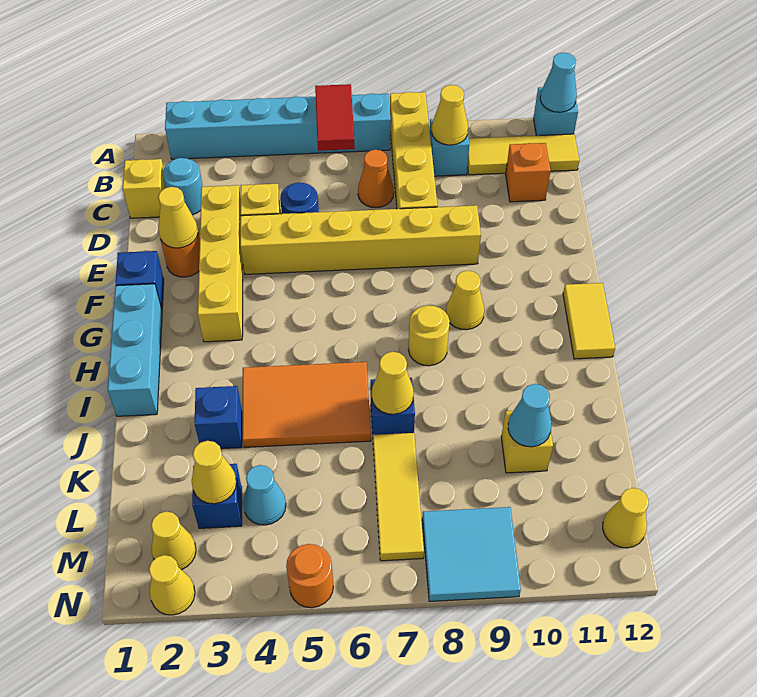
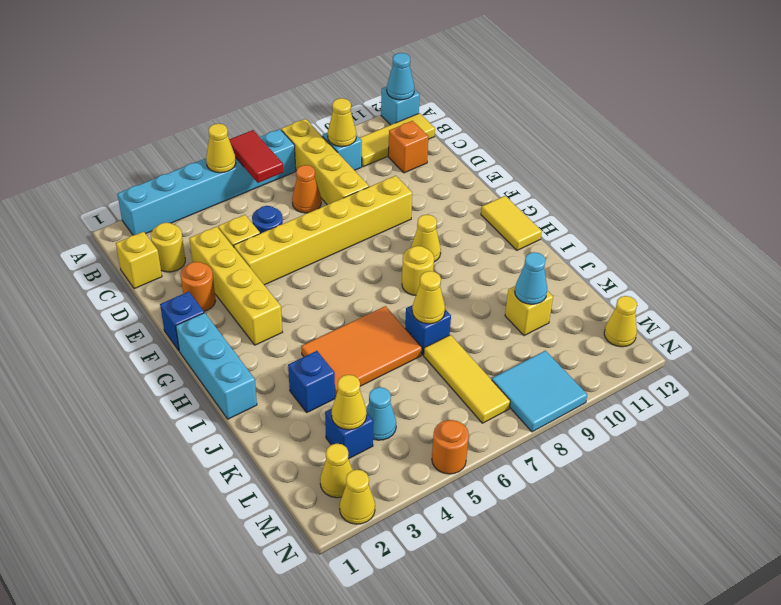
cyan 1x1 round brick [163,158,203,215] -> yellow 1x1 round brick [151,223,185,272]
yellow 1x1 cone [158,187,198,248] -> yellow 1x1 cone moved to [206,124,236,173]

